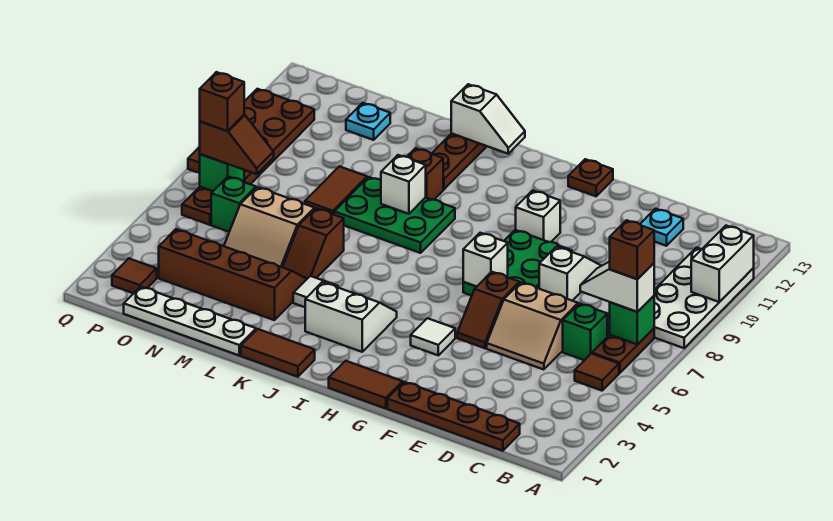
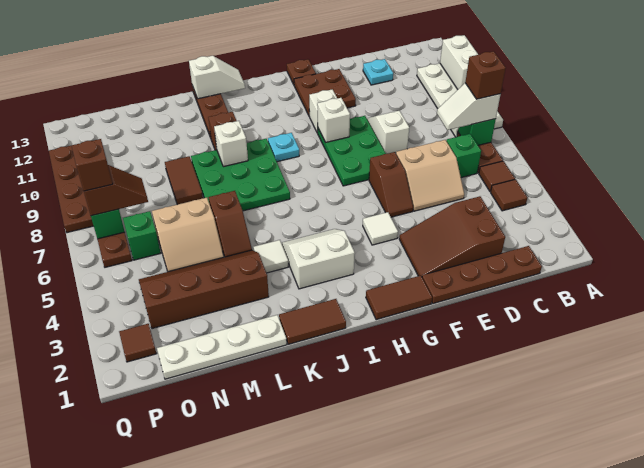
none -> brown 1x1 tile [491,179,527,211]
none -> brown 2x3 slope [399,196,505,276]
none -> brown 2x2 plate [294,69,356,116]
white 1x1 brick [463,233,508,287] -> white 1x1 brick moved to [317,98,350,142]
green 2x3 plate [334,177,455,253] -> green 3x3 plate [191,139,290,211]
cyan 1x1 plate [346,103,390,140] -> cyan 1x1 plate moved to [268,133,299,162]

